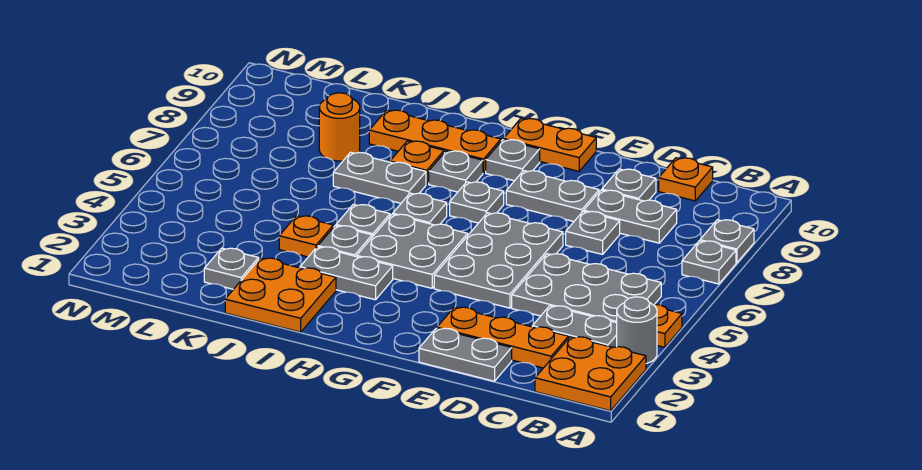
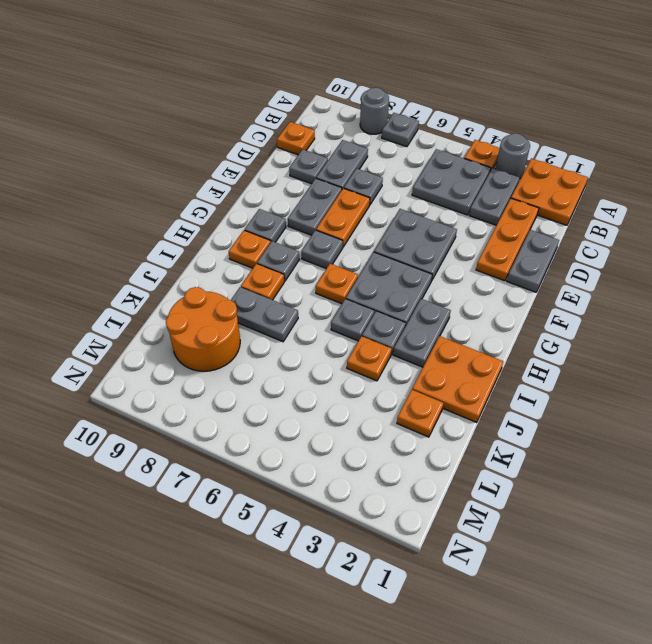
grey 1x1 plate [700,220,754,263] -> grey 1x1 round brick [360,88,389,134]
grey 2x3 plate [512,254,661,323] -> grey 2x2 plate [412,149,491,215]
grey 2x3 plate [434,213,563,308] -> grey 2x2 plate [374,209,457,281]
orange 1x2 plate [504,119,596,171] -> orange 1x2 plate moved to [316,188,370,247]
grey 1x1 plate [393,193,447,225] -> orange 1x1 plate [316,264,358,304]
orange 1x3 plate [369,110,501,173] -> orange 1x1 plate [229,230,271,268]
grey 1x2 plate [333,152,426,203] -> grey 1x2 plate turned to [231,287,298,342]
grey 1x1 plate [204,248,259,289] -> orange 1x1 plate [397,390,443,437]
orange 1x1 round brick [319,93,360,161] -> orange 2x2 round brick [166,287,240,371]

